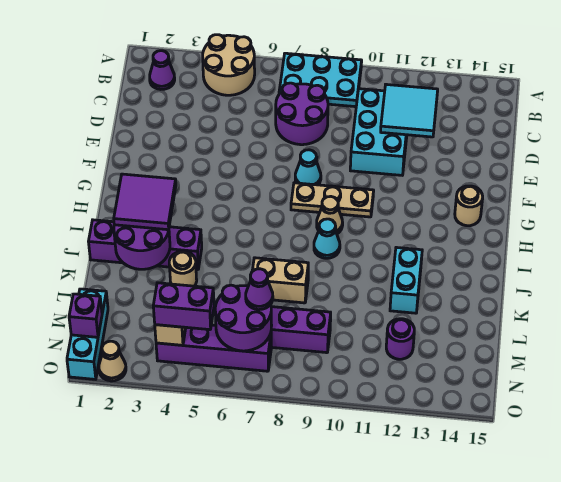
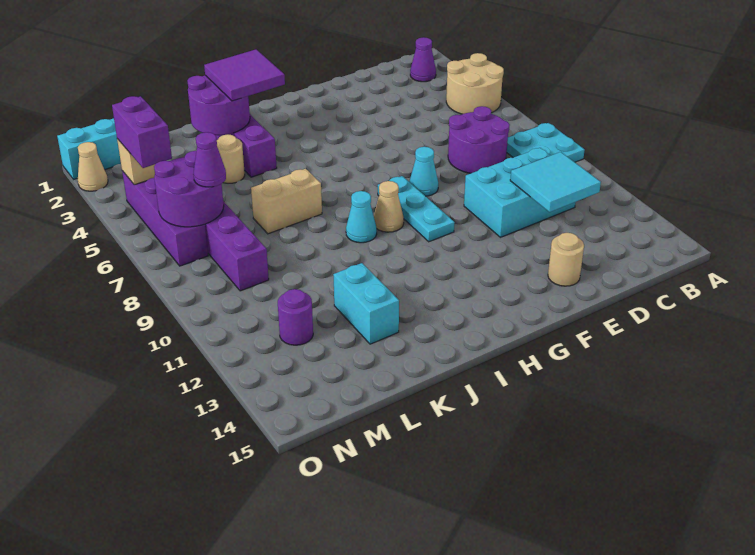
cyan 2x3 plate [279,53,362,107] -> cyan 2x2 plate [507,123,585,162]
tan 1x3 plate [291,183,374,217] -> cyan 1x3 plate [378,176,455,242]
tan 1x1 round brick [455,186,483,226] -> tan 1x1 round brick moved to [548,233,584,286]
cyan 1x2 brick [390,247,422,313] -> cyan 1x2 brick turned to [333,263,399,344]
tan 1x2 brick [252,258,308,303] -> tan 1x2 brick turned to [251,169,322,234]
purple 1x1 brick [69,294,102,337] -> none

